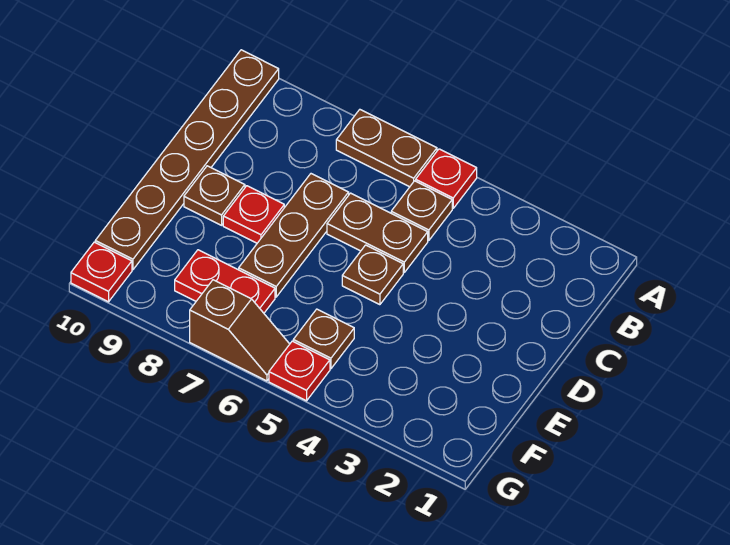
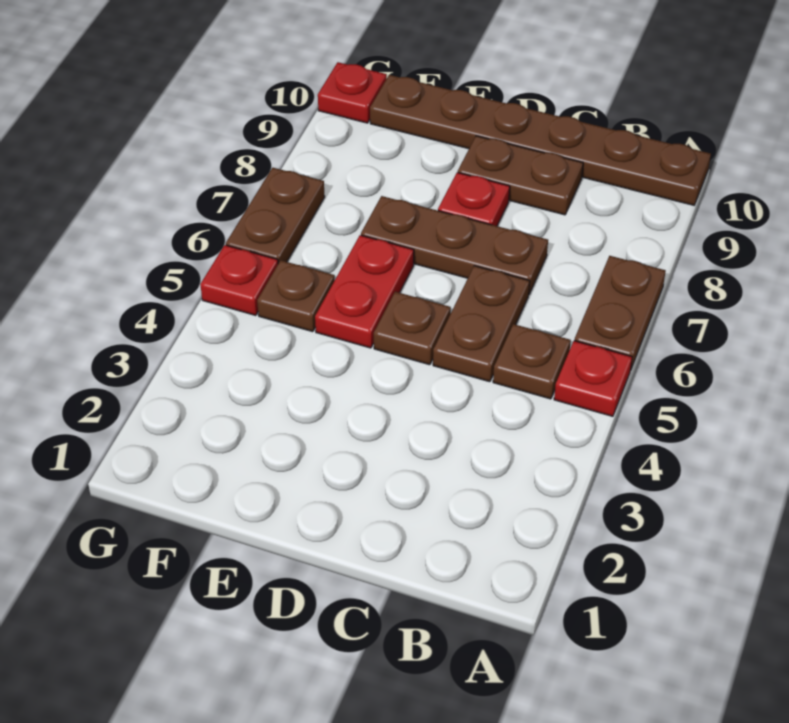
brown 1x1 plate [184,166,245,225] -> brown 1x2 plate [458,136,583,215]
red 1x2 plate [175,250,275,313] -> red 1x2 plate moved to [315,235,414,348]
brown 1x2 slope [190,280,290,381] -> brown 1x2 plate [226,168,325,264]

